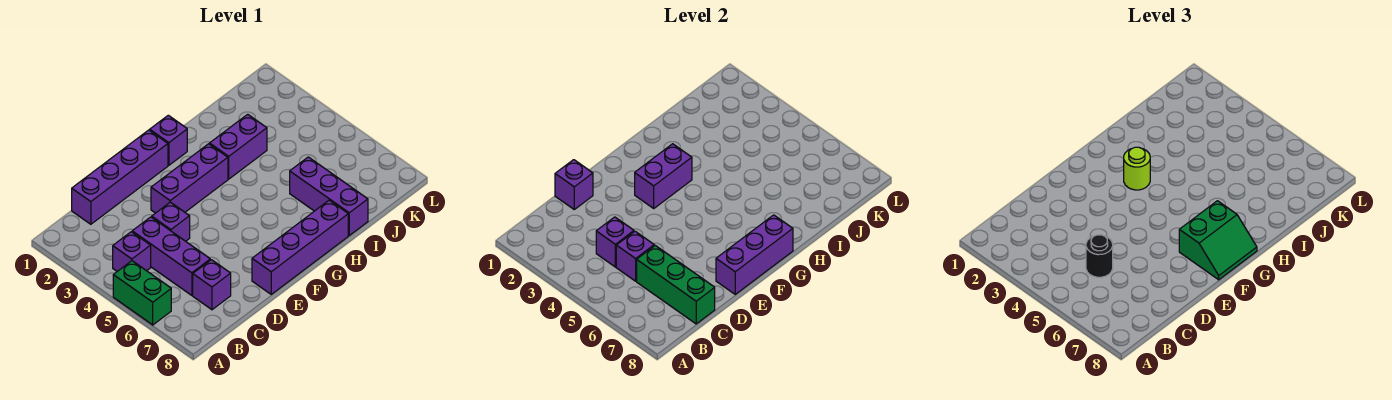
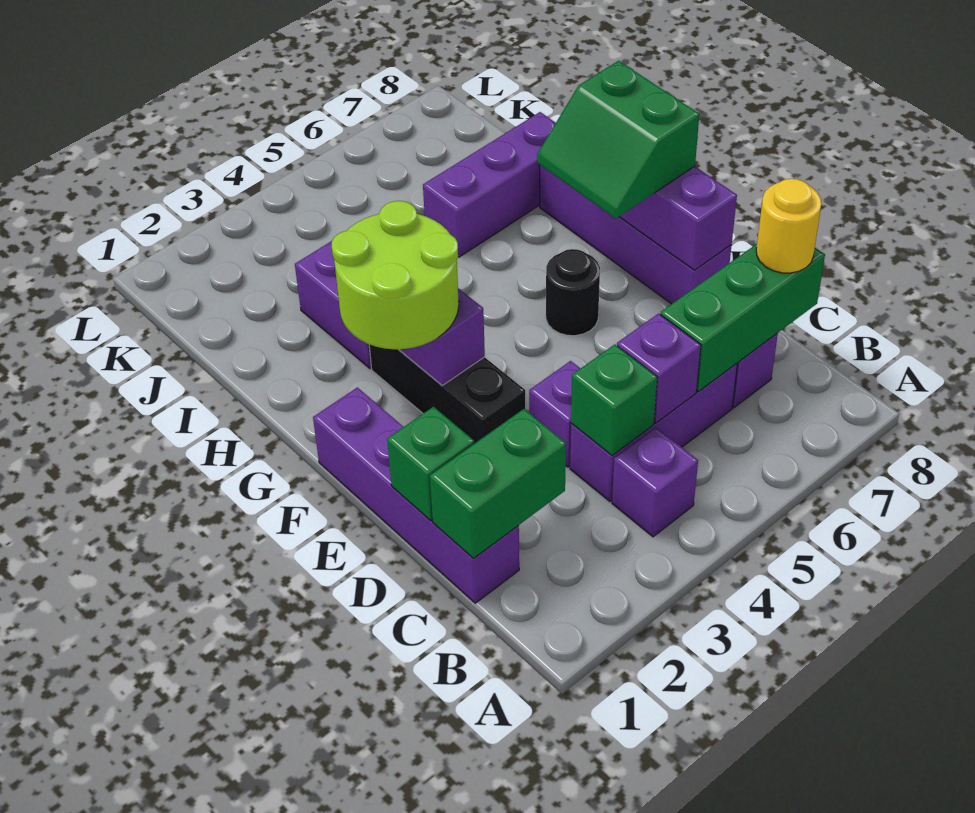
green 1x2 brick [113,261,171,325] -> green 1x2 brick moved to [430,409,566,558]
purple 1x1 brick [596,217,634,267] -> green 1x1 brick [571,345,657,456]
black 1x1 round brick [1086,235,1113,277] -> black 1x1 round brick moved to [546,249,600,336]
none -> yellow 1x1 round brick [756,179,821,273]
purple 1x1 brick [555,160,593,209] -> green 1x1 brick [387,407,474,521]
purple 1x3 brick [151,144,228,213] -> black 1x3 brick [369,345,525,444]
green 2x2 slope [1179,201,1257,280] -> green 2x2 slope turned to [537,61,699,219]
purple 1x1 brick [150,115,187,165] -> none
lime 1x1 round brick [1124,147,1150,190] -> lime 2x2 round brick [332,201,459,349]

